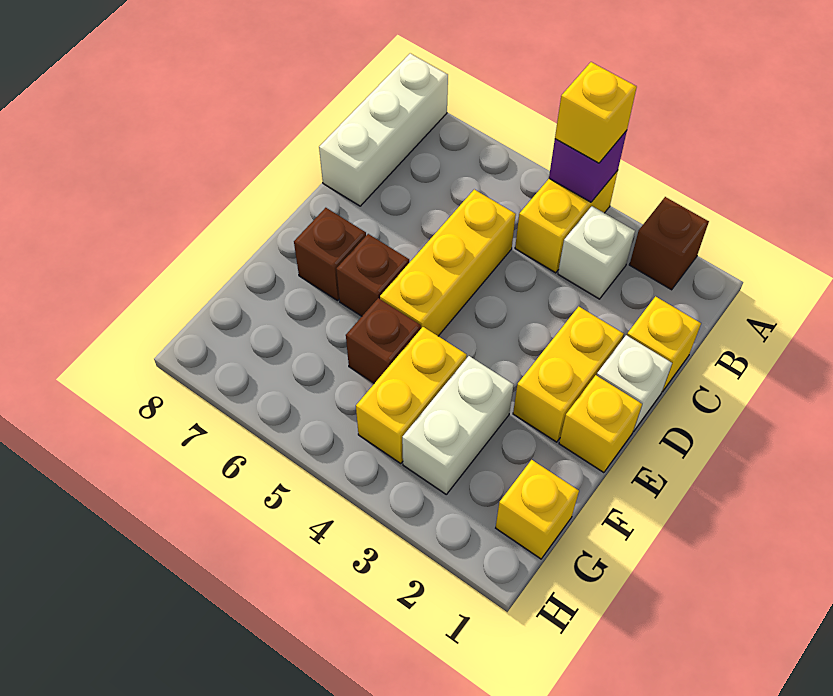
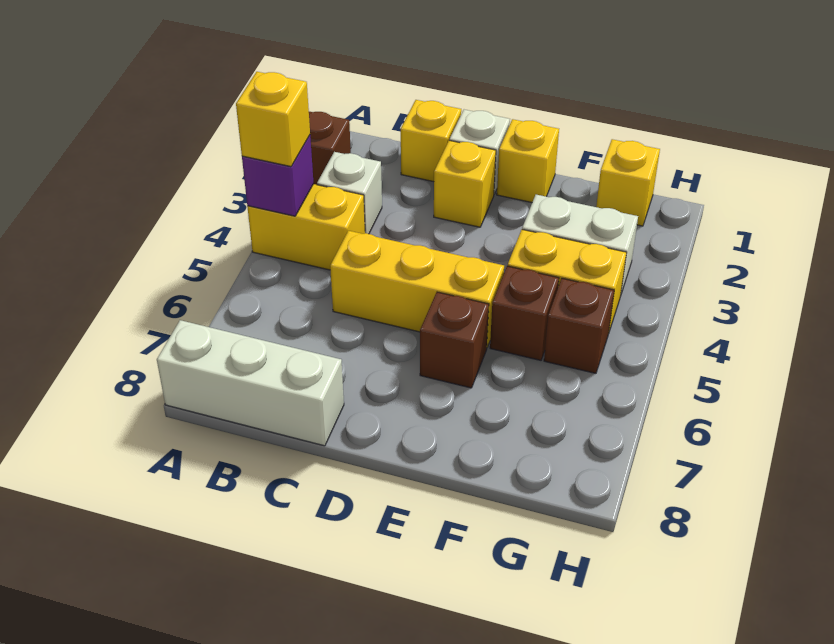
yellow 1x2 brick [513,307,624,442] -> yellow 1x1 brick [434,140,496,227]
brown 1x1 brick [294,208,366,301] -> brown 1x1 brick moved to [544,278,614,373]

